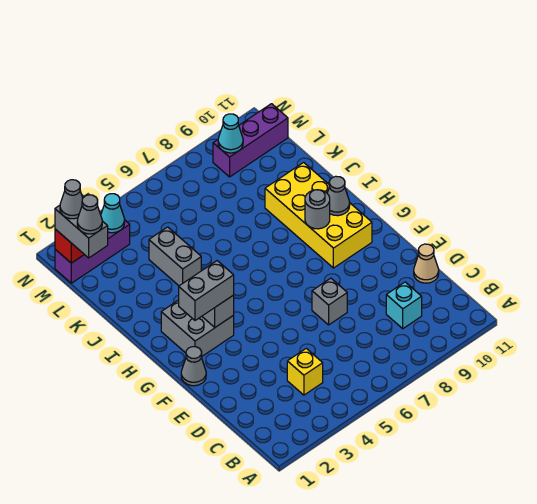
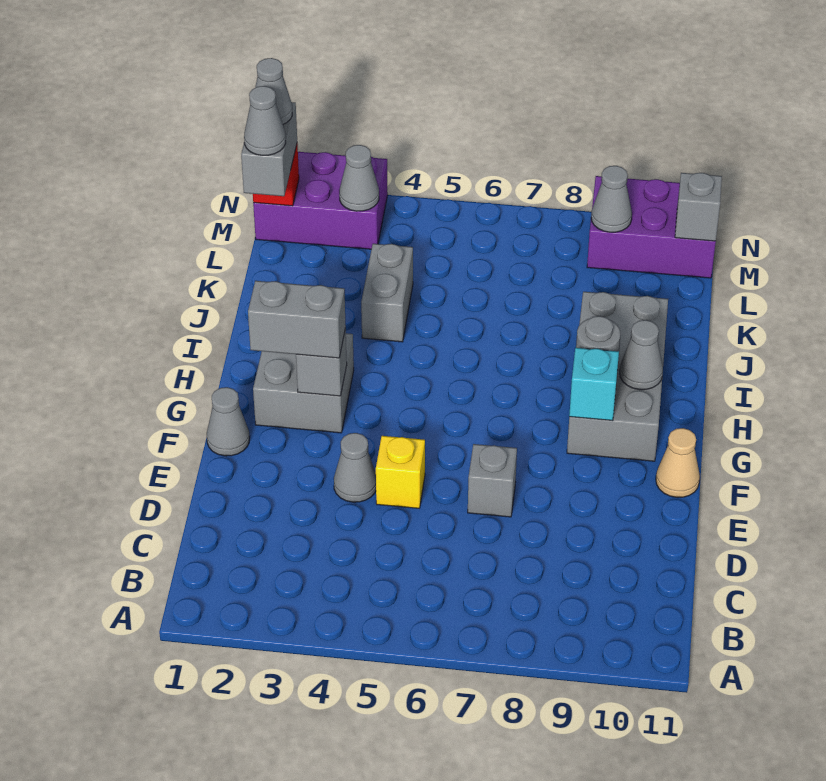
yellow 1x1 brick [287,348,323,395] -> yellow 1x1 brick moved to [376,436,425,508]
cyan 1x1 brick [386,282,422,329] -> cyan 1x1 brick moved to [569,348,619,420]
tan 1x1 cone [414,244,439,283] -> tan 1x1 cone moved to [656,428,700,497]
none -> grey 1x1 cone [334,433,376,502]
yellow 2x4 brick [265,162,372,268] -> grey 2x4 brick [567,292,668,461]
purple 1x3 brick [55,221,130,283] -> purple 2x3 brick [253,152,388,249]
cyan 1x1 cone [101,194,125,233] -> grey 1x1 cone [339,145,379,211]
purple 1x3 brick [213,104,288,177] -> purple 2x3 brick [587,176,716,278]
cyan 1x1 cone [218,114,243,153] -> grey 1x1 cone [591,166,632,232]
none -> grey 1x1 brick [675,173,722,241]

